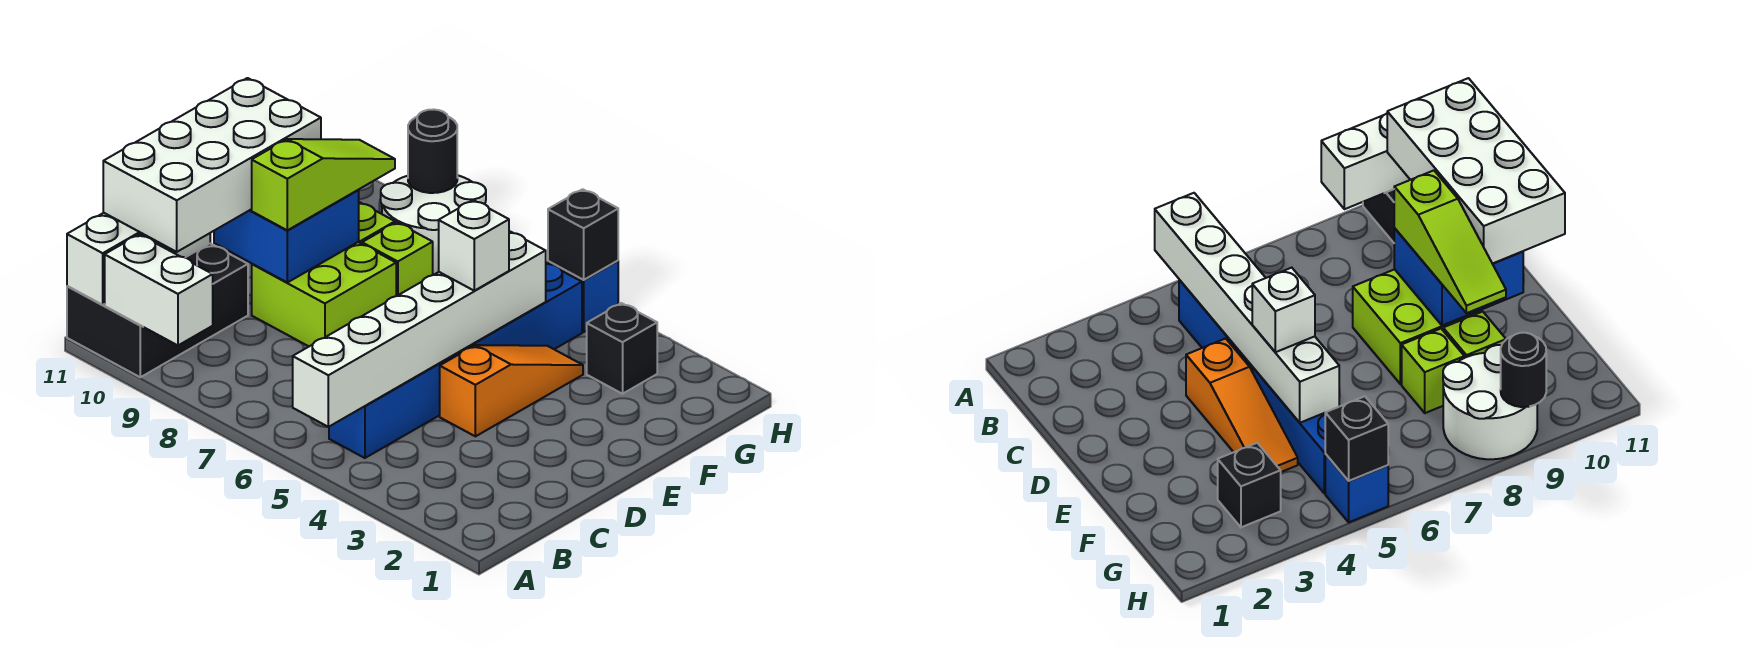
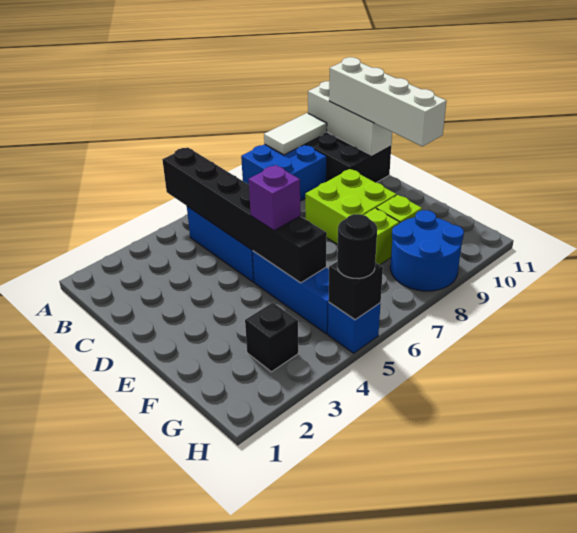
white 1x6 brick [293,231,546,427] -> black 1x6 brick [162,147,327,283]
white 1x2 brick [105,234,213,345] -> white 1x2 tile [264,113,327,155]
white 2x4 brick [103,78,321,252] -> white 1x4 brick [329,57,446,146]
orange 1x3 slope [440,345,583,436] -> none
blue 2x2 brick [214,190,359,282] -> blue 2x2 brick moved to [241,144,327,201]
lime 1x3 slope [252,139,395,230] -> none
white 1x1 brick [439,200,509,291] -> purple 1x1 brick [249,165,300,230]
white 2x2 round brick [381,175,486,275] -> blue 2x2 round brick [390,210,464,291]
black 1x1 round brick [408,109,457,193] -> black 1x1 round brick moved to [337,214,377,279]

